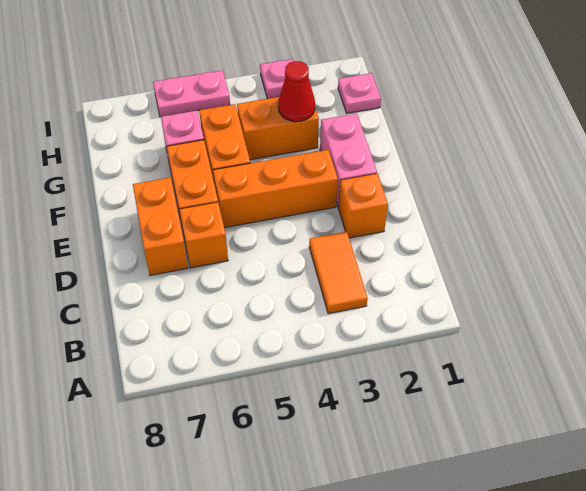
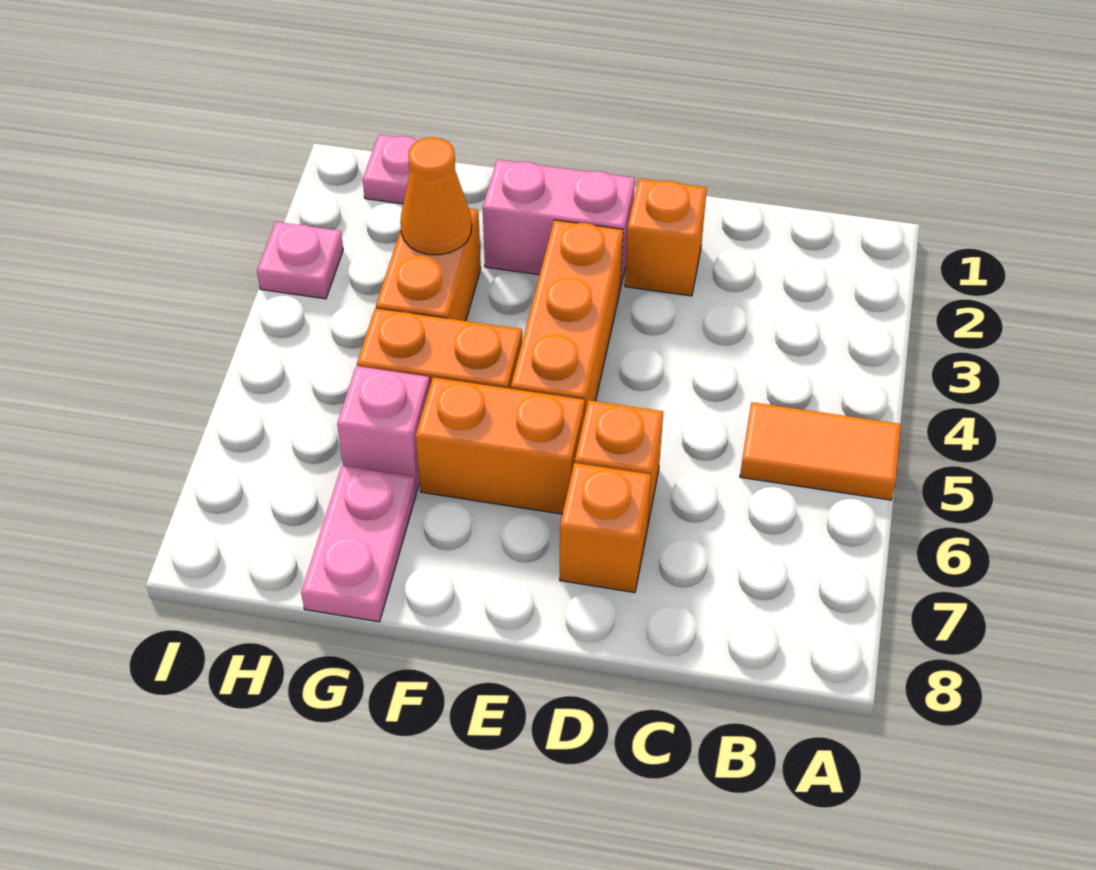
orange 1x2 tile [309,232,368,314] -> orange 1x2 tile moved to [740,402,901,500]
orange 1x2 brick [133,177,188,275] -> orange 1x1 brick [560,463,651,593]
red 1x1 cone [278,61,315,122] -> orange 1x1 cone [400,137,472,255]
pink 1x2 plate [153,70,230,117] -> pink 1x2 plate moved to [301,466,416,622]

